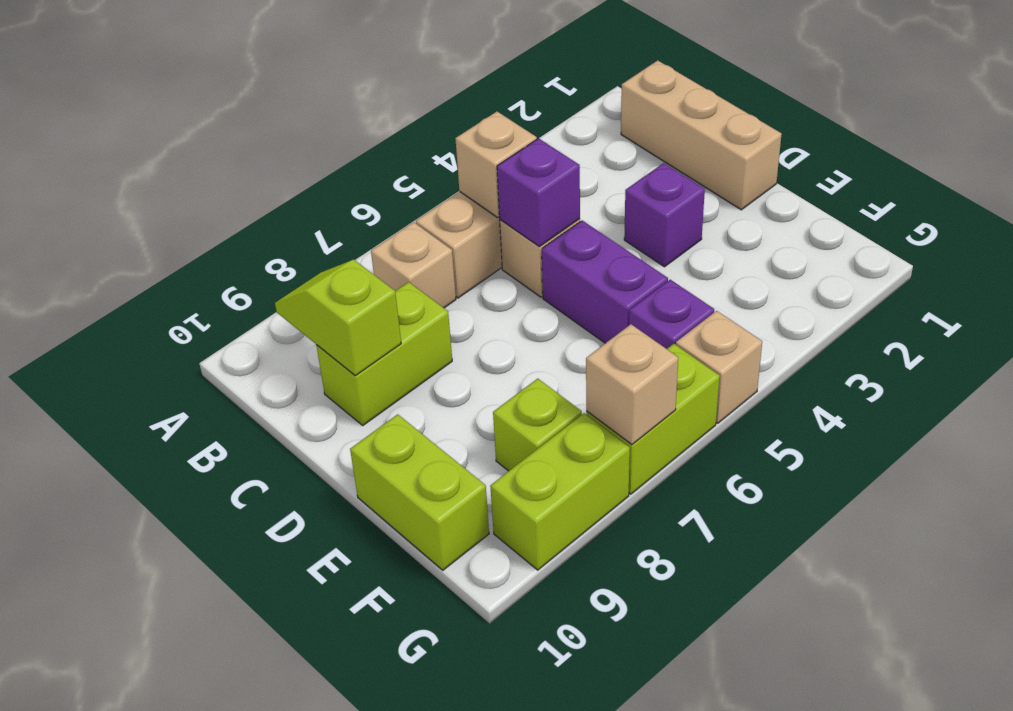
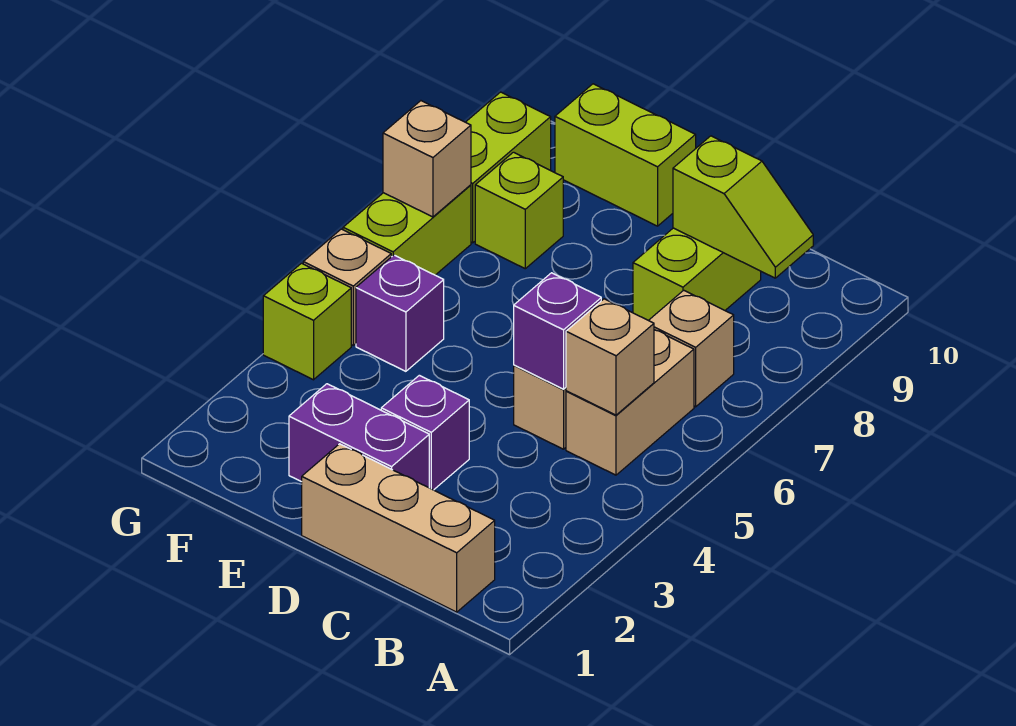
purple 1x2 brick [542,221,668,343] -> purple 1x2 brick moved to [289,384,429,488]
none -> lime 1x1 brick [263,263,351,380]

